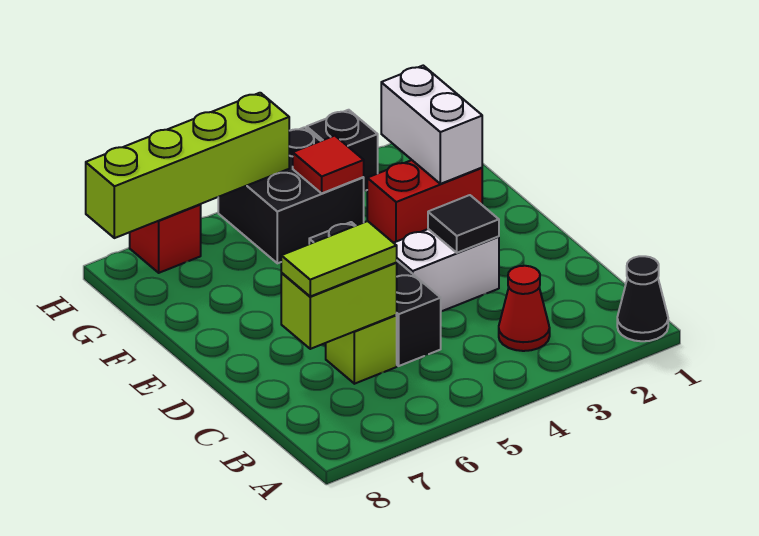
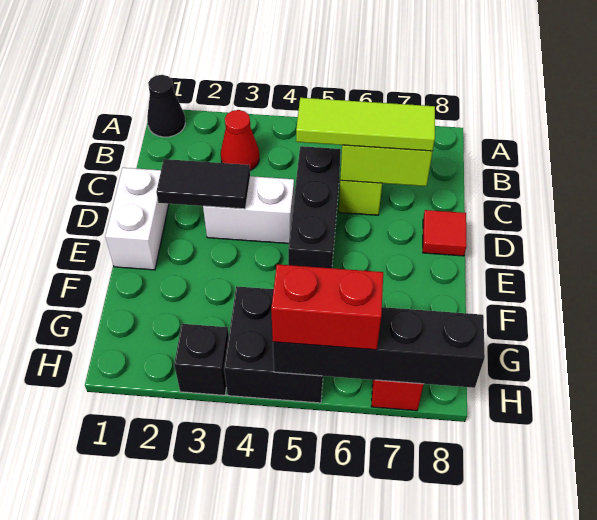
lime 1x2 tile [281,221,397,296] -> lime 1x3 tile [296,98,435,151]
black 1x1 tile [428,195,499,253] -> black 1x2 tile [156,159,250,209]
red 1x2 brick [367,160,482,243] -> red 1x2 brick moved to [271,264,383,350]
white 1x2 brick [381,66,482,184] -> white 1x2 brick moved to [105,168,169,270]
red 1x1 tile [293,136,364,193] -> red 1x1 tile moved to [423,210,467,256]
lime 1x4 brick [86,93,289,238] -> black 1x4 brick [273,307,485,388]

